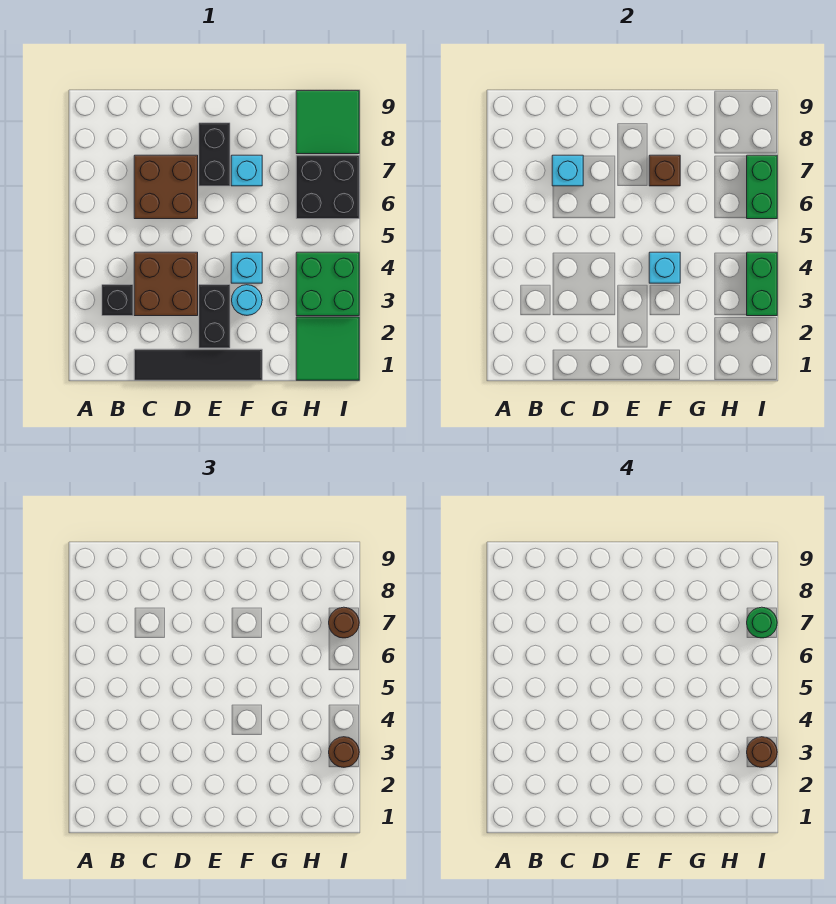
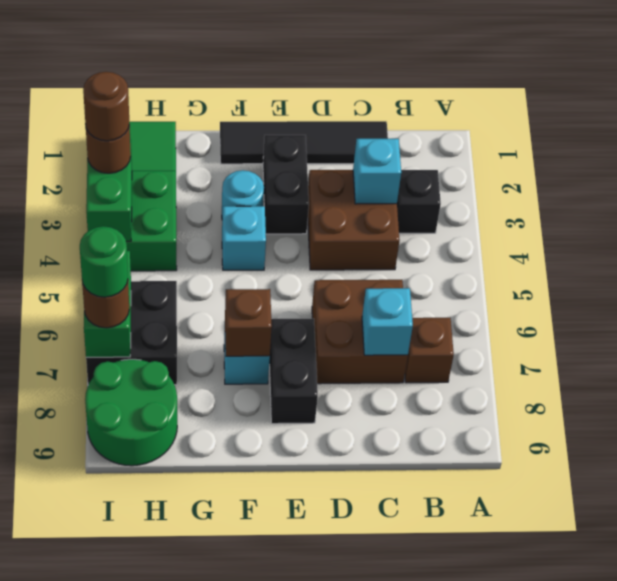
none -> brown 1x1 brick [405,318,454,383]
cyan 1x1 brick [649,252,680,283] -> cyan 1x1 brick moved to [353,139,401,204]
green 2x2 tile [296,91,359,154] -> green 2x2 round brick [85,359,177,466]

